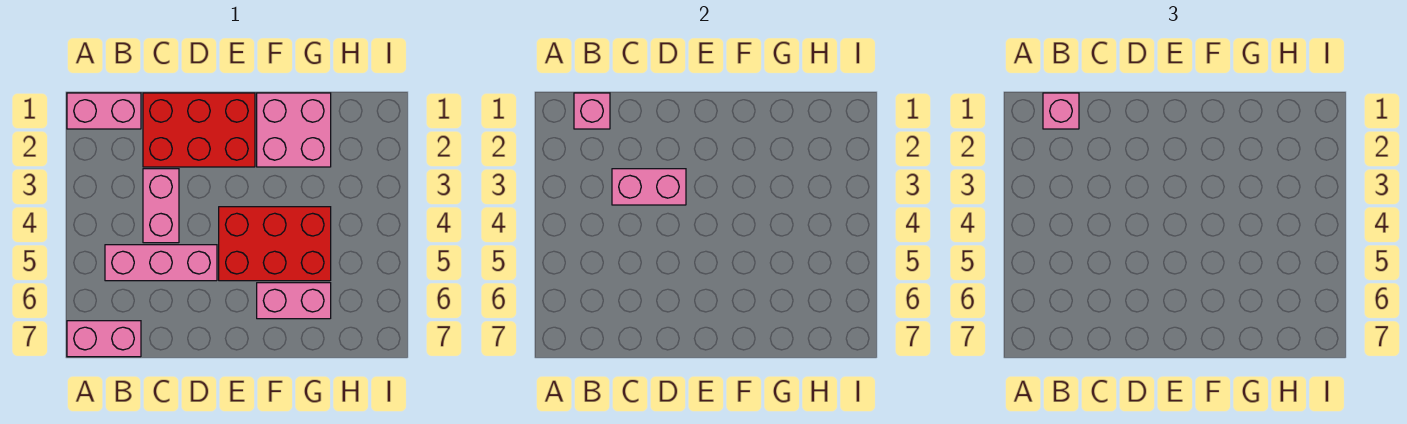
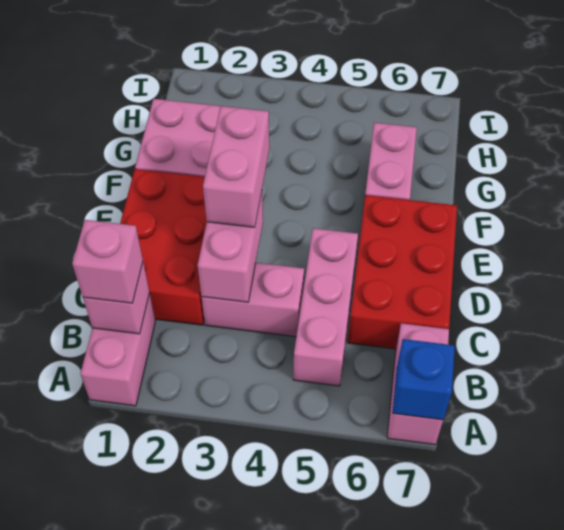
none -> blue 1x1 brick [393,339,455,420]
none -> pink 1x2 brick [203,106,269,227]
red 2x3 brick [219,207,331,281] -> red 2x3 brick moved to [348,195,457,349]

